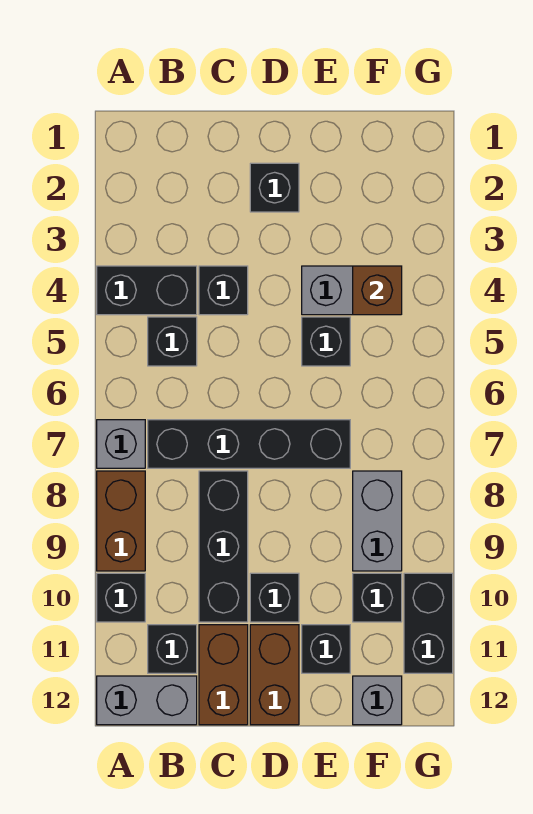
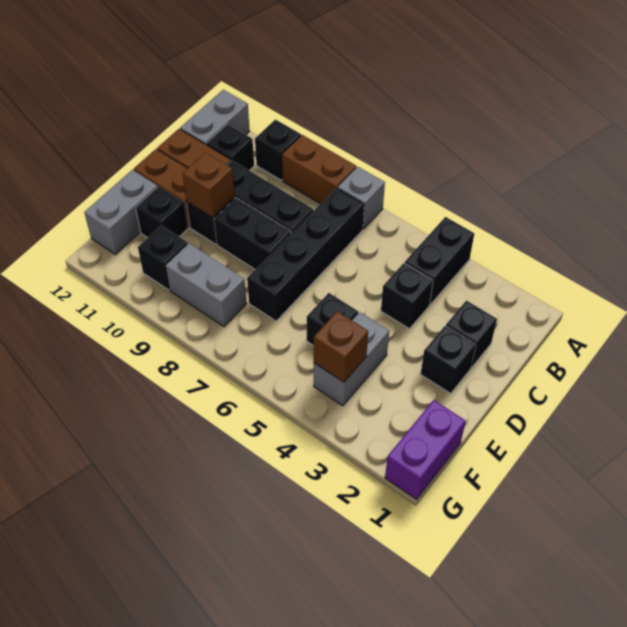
black 1x1 brick [148,317,197,366] -> black 1x1 brick moved to [446,301,497,368]
none -> brown 1x1 brick [182,152,235,218]
none -> purple 1x2 brick [385,400,466,499]
grey 1x1 brick [353,676,402,725] -> grey 1x2 brick [84,170,158,254]
black 1x2 brick [404,573,453,673] -> black 1x2 brick moved to [214,198,291,270]

